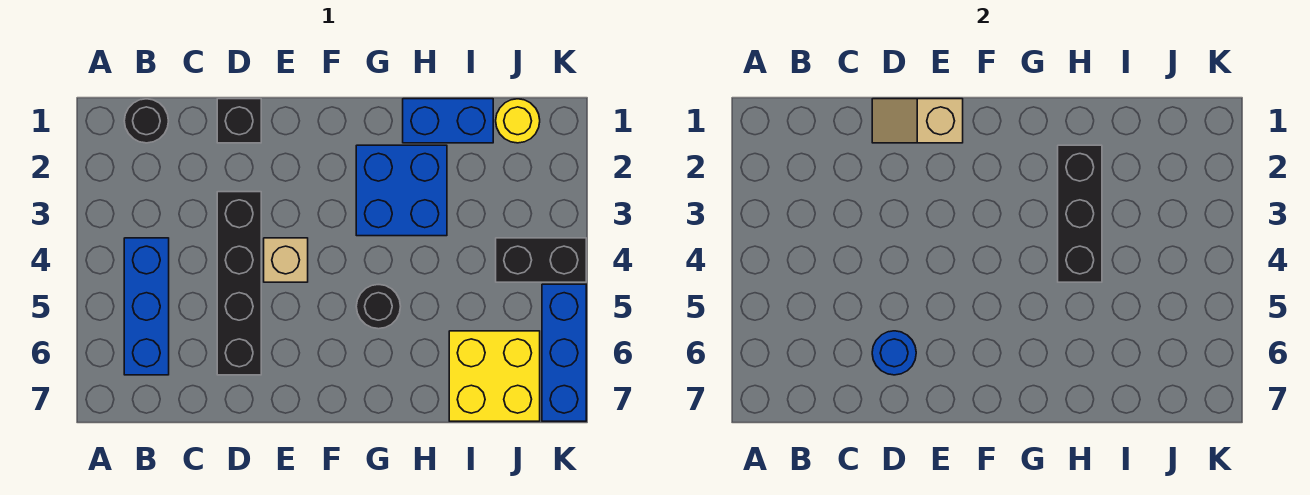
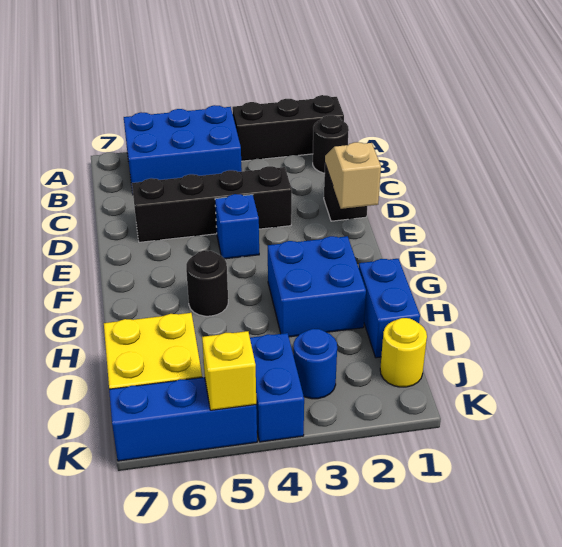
blue 1x3 brick [124,238,169,375] -> blue 2x3 brick [124,105,242,193]
blue 1x1 round brick [872,331,916,375] -> blue 1x1 round brick moved to [293,329,337,399]
tan 1x1 brick [264,238,308,282] -> blue 1x1 brick [215,194,259,259]
black 1x3 brick [1058,145,1102,282] -> black 1x3 brick moved to [232,95,344,161]
black 1x2 brick [496,238,586,282] -> blue 1x2 brick [250,333,304,442]
none -> yellow 1x1 brick [202,331,256,410]

